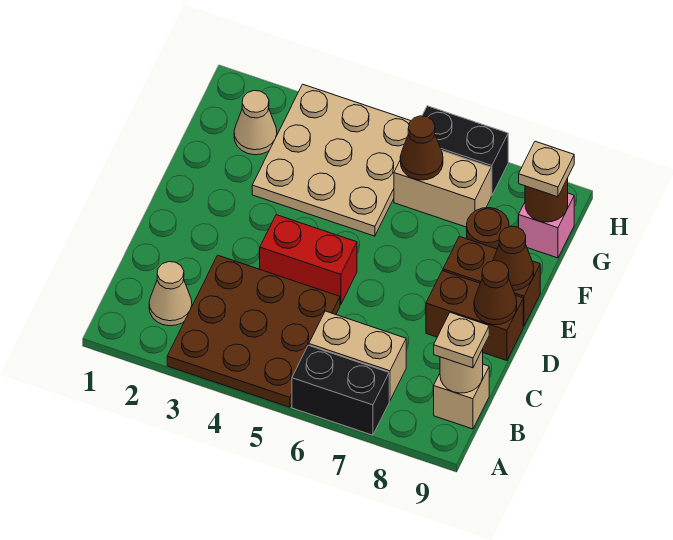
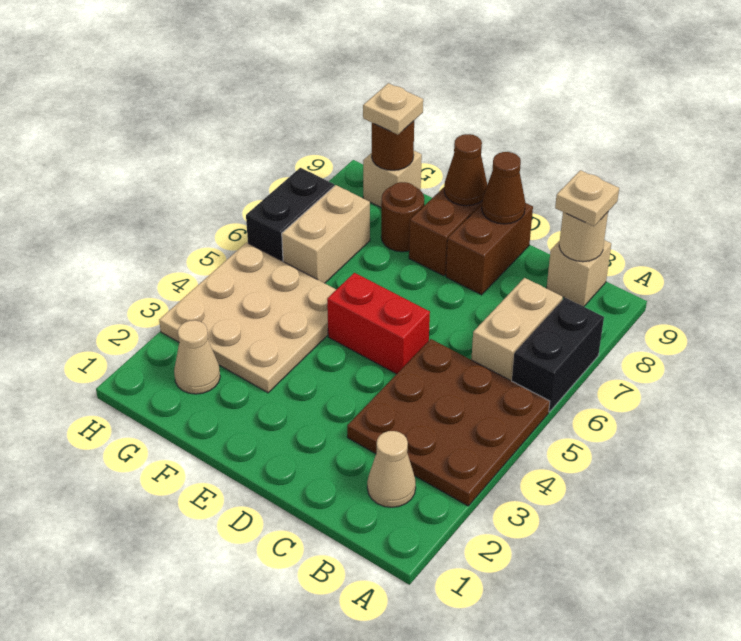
red 1x2 brick [260,215,357,305] -> red 1x2 brick turned to [327,273,430,374]
brown 1x1 cone [400,116,443,180] -> none
pink 1x1 brick [519,193,574,258] -> tan 1x1 brick [363,151,422,207]

